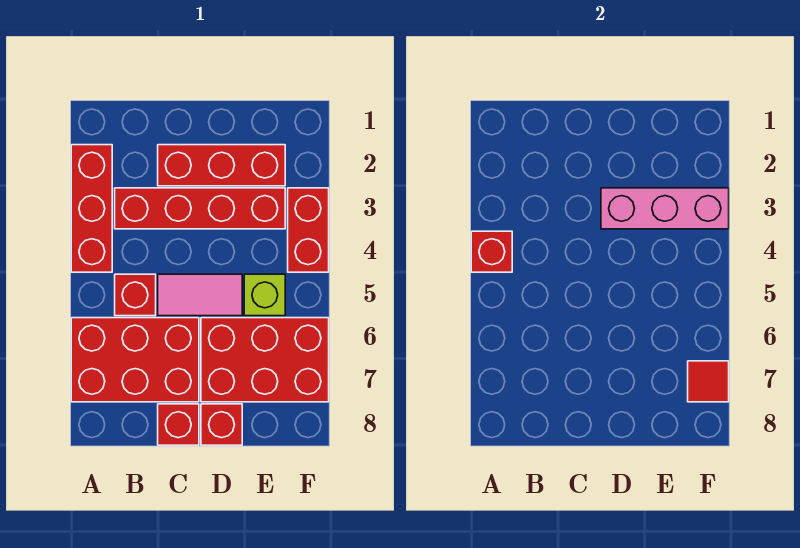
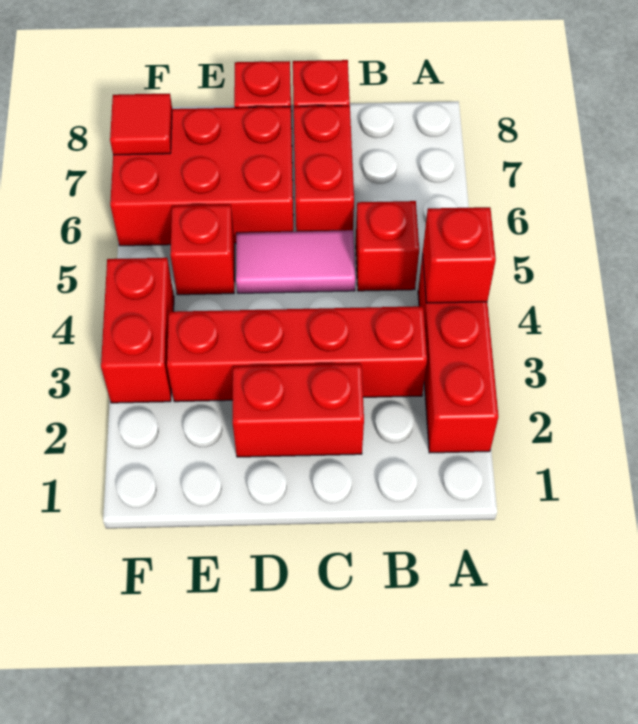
red 2x3 brick [71,318,199,402] -> red 1x2 brick [294,106,354,232]
red 1x3 brick [158,145,285,186] -> red 1x2 brick [233,364,364,457]
pink 1x3 brick [601,188,729,229] -> none
lime 1x1 brick [244,274,285,316] -> red 1x1 brick [170,205,235,295]

